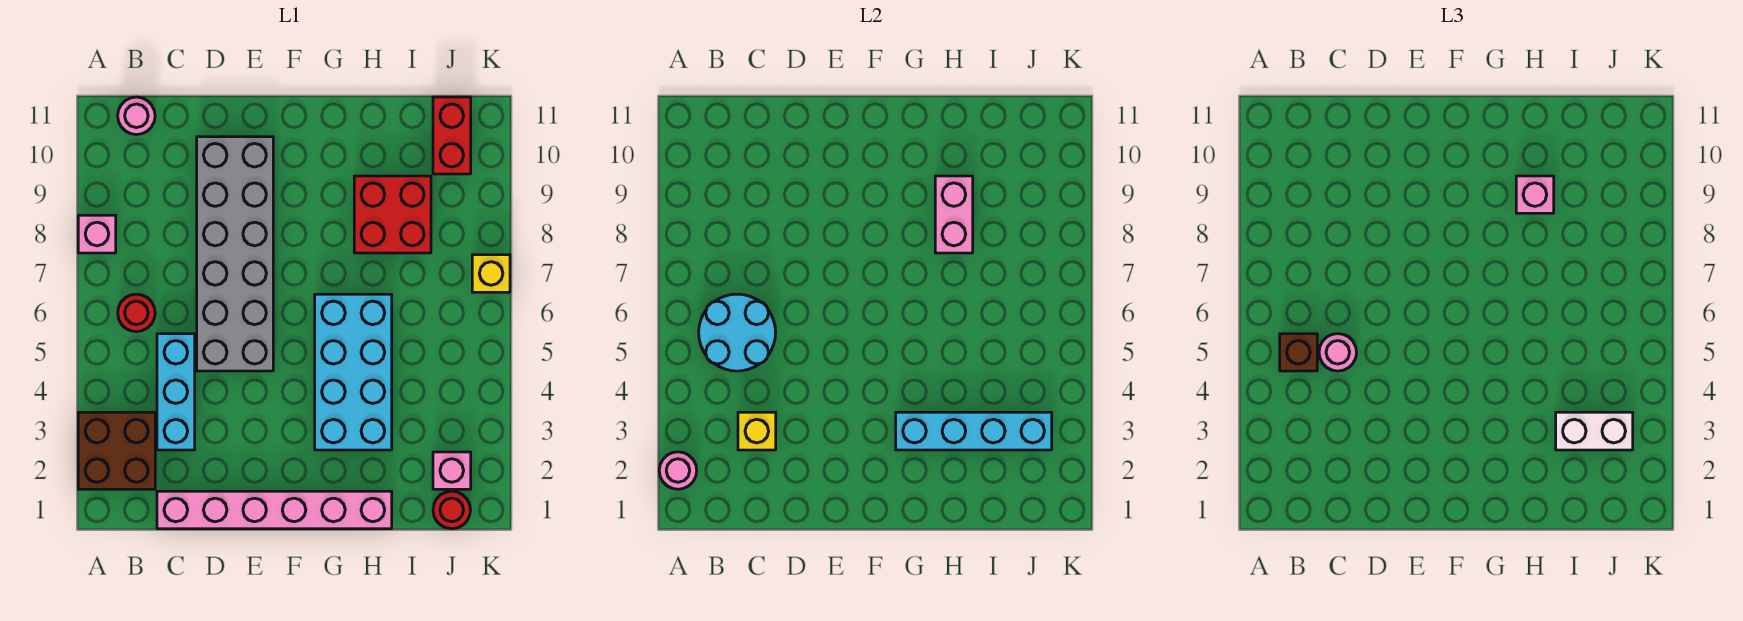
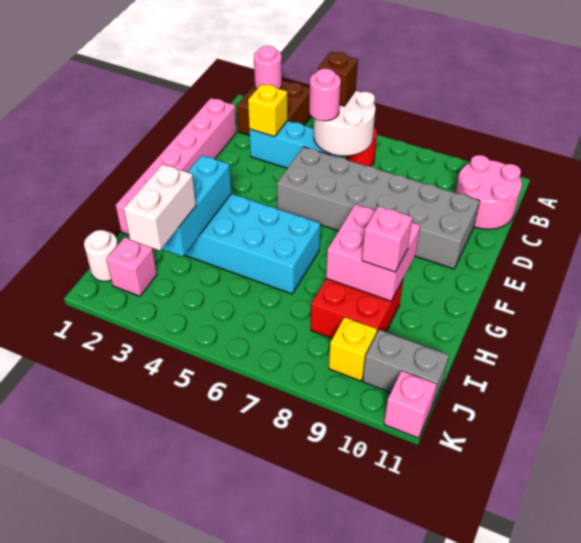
pink 1x1 brick [78,215,116,253] -> pink 1x1 brick moved to [384,371,437,438]
cyan 2x2 round brick [699,294,776,371] -> white 2x2 round brick [314,91,375,156]
pink 1x1 round brick [118,97,155,135] -> pink 2x2 round brick [456,155,522,229]
cyan 1x4 brick [896,412,1052,450] -> cyan 1x3 brick [162,155,231,257]
pink 1x2 brick [935,176,973,253] -> pink 2x2 brick [326,204,420,301]
red 1x1 round brick [433,491,470,529] -> white 1x1 round brick [84,230,118,281]
red 1x2 brick [433,97,471,174] -> grey 1x2 brick [363,330,449,408]
yellow 1x1 brick [472,255,510,292] -> yellow 1x1 brick moved to [329,317,377,381]

